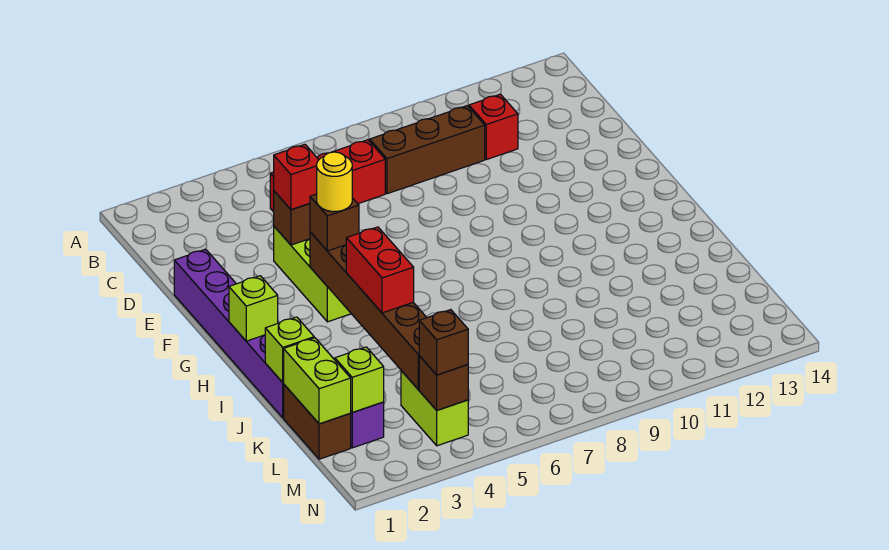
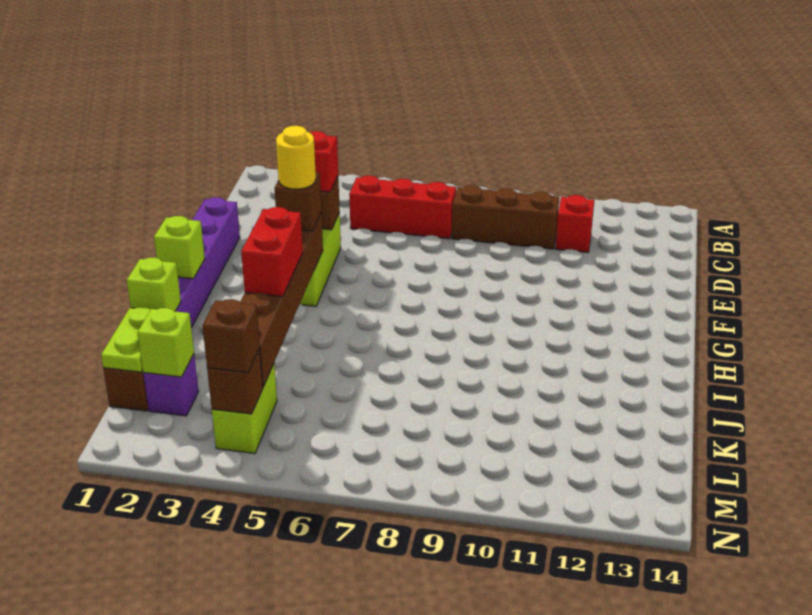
lime 1x2 brick [283,338,351,424] -> lime 1x2 plate [101,307,151,372]

